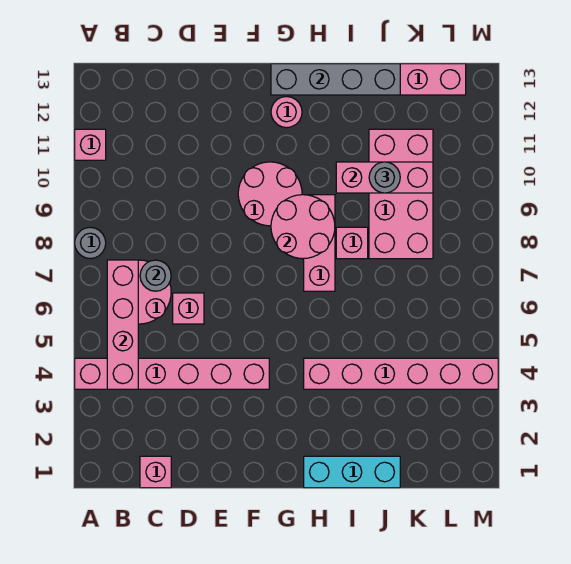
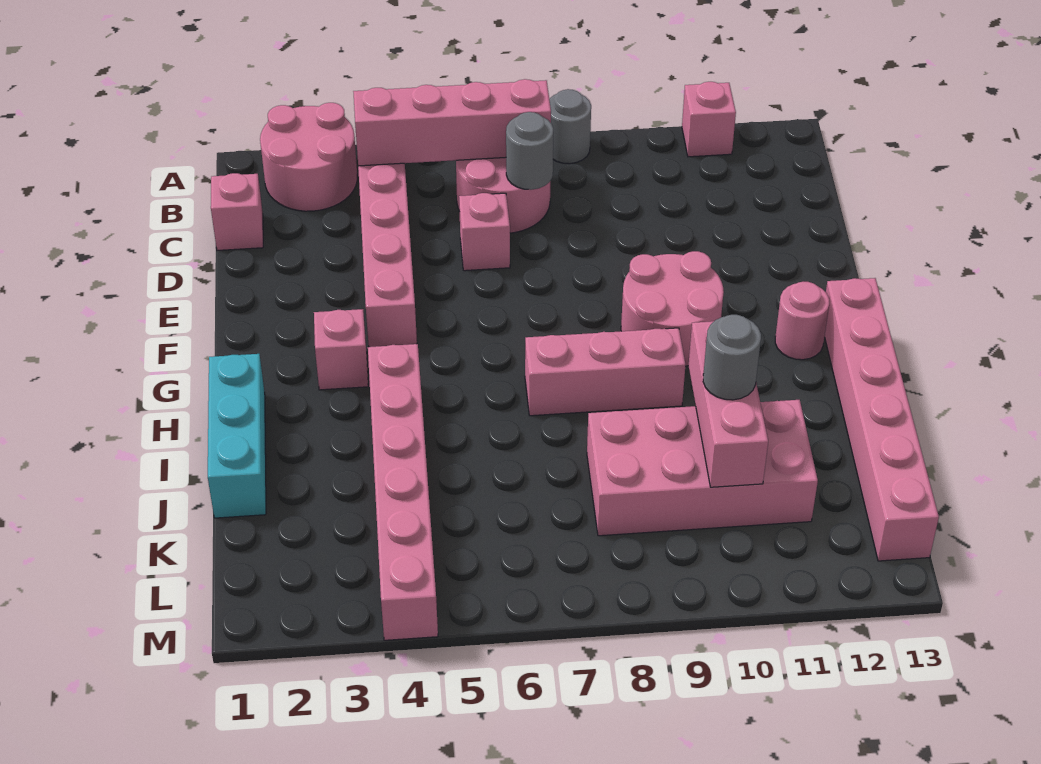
pink 2x2 round brick [271,195,335,259] -> pink 2x2 round brick moved to [260,103,357,211]
grey 1x4 brick [271,64,400,95] -> none
pink 1x1 brick [336,227,368,259] -> pink 1x1 brick moved to [314,309,368,390]

